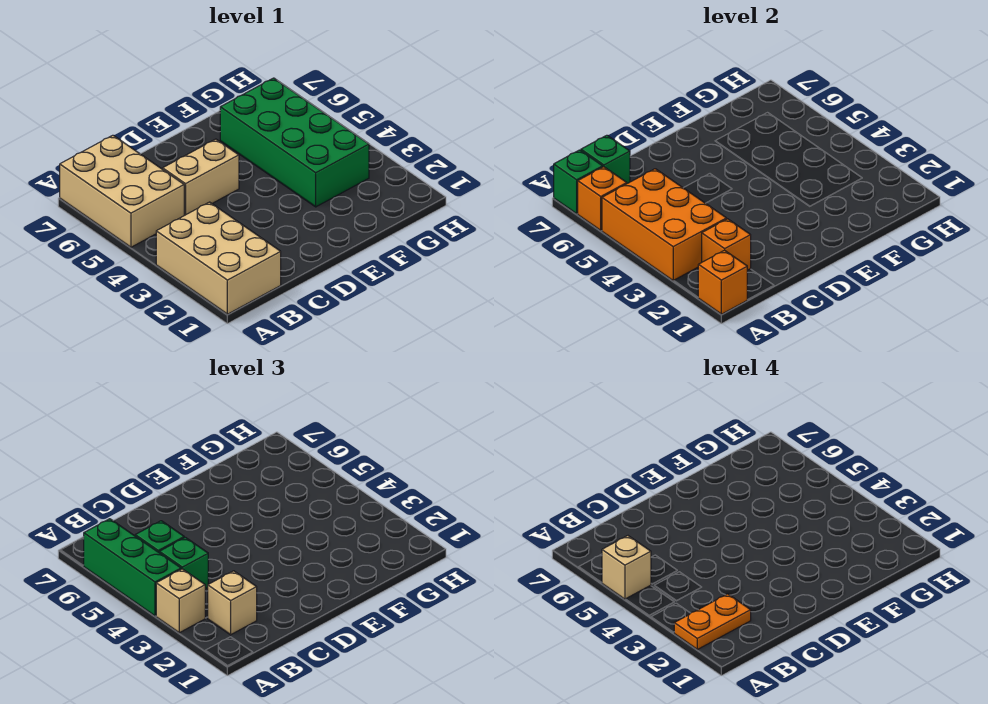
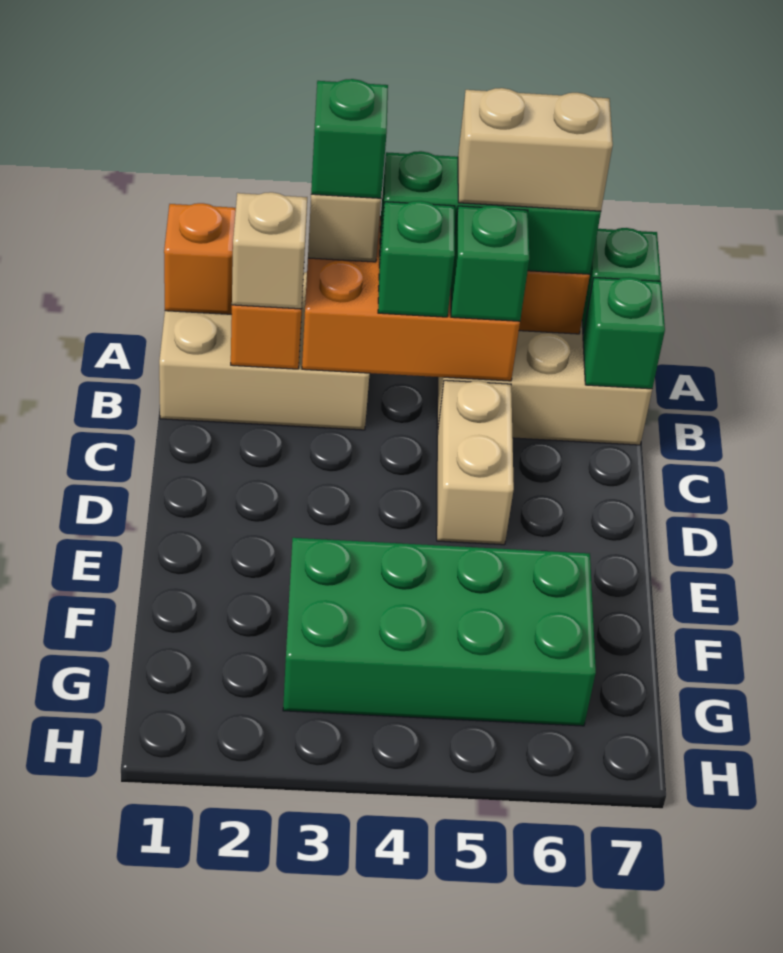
orange 1x2 plate [674,594,751,649] -> none
none -> green 1x1 brick [311,79,388,198]
tan 1x1 brick [602,536,651,599] -> tan 1x2 brick [458,88,613,211]

